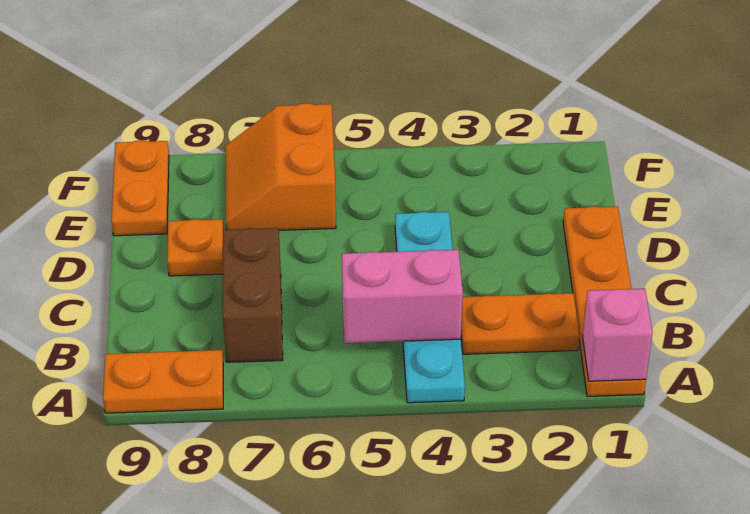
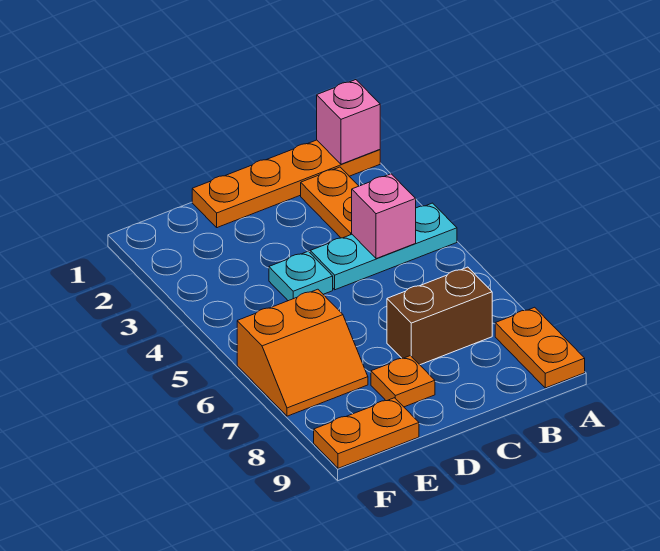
pink 1x2 brick [342,250,463,343] -> pink 1x1 brick [352,174,416,259]

